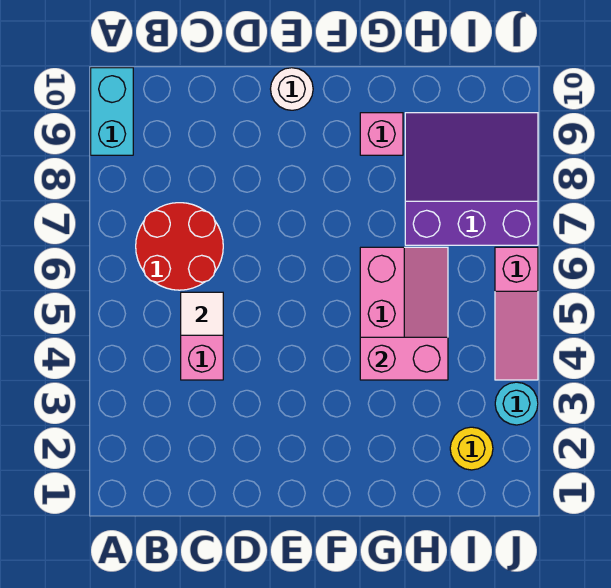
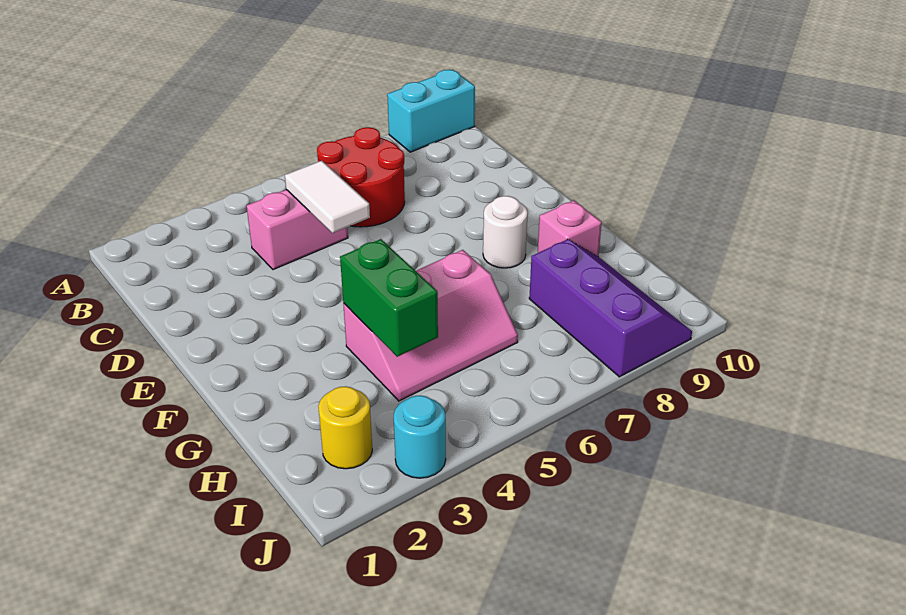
white 1x1 tile [181,292,223,335] -> white 1x2 tile [285,161,370,233]
white 1x1 round brick [271,68,313,110] -> white 1x1 round brick moved to [483,196,528,268]
pink 1x2 brick [360,337,448,380] -> green 1x2 brick [340,239,438,357]
purple 3x3 slope [405,113,538,245] -> purple 2x3 slope [529,239,692,377]
pink 1x3 slope [495,247,538,380] -> none

